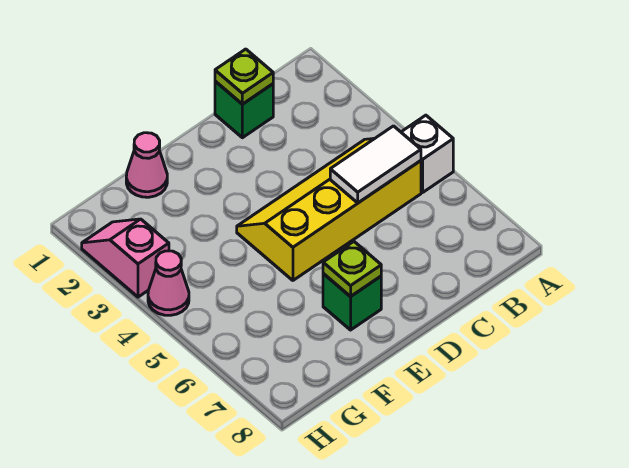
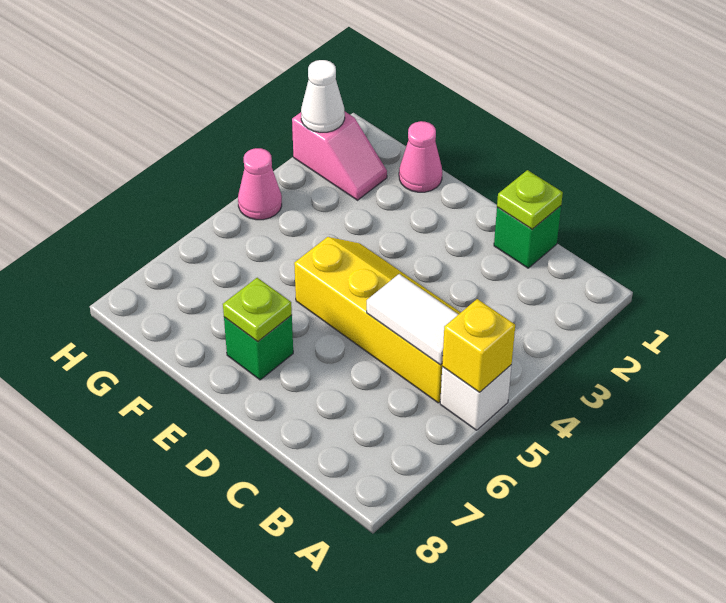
none -> yellow 1x1 brick [442,299,515,392]
pink 1x2 slope [82,219,169,297] -> pink 1x2 slope turned to [292,111,387,200]
none -> white 1x1 cone [301,60,345,132]

